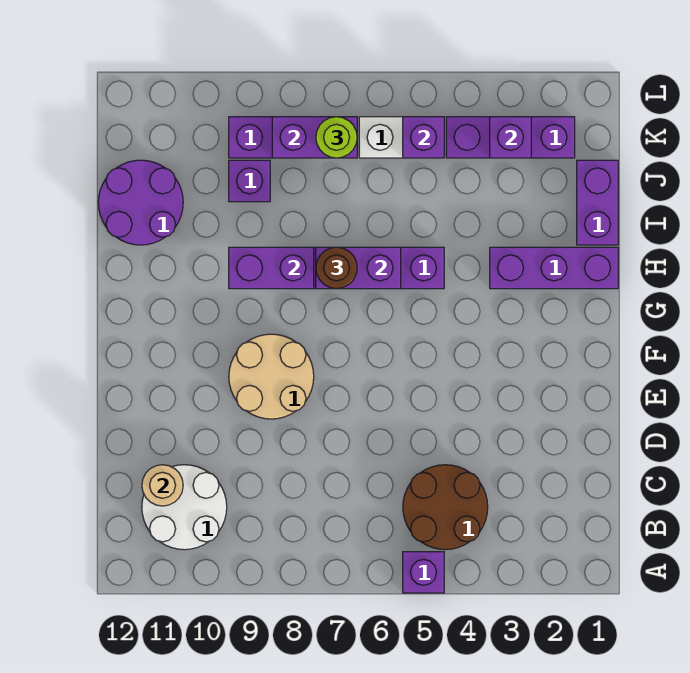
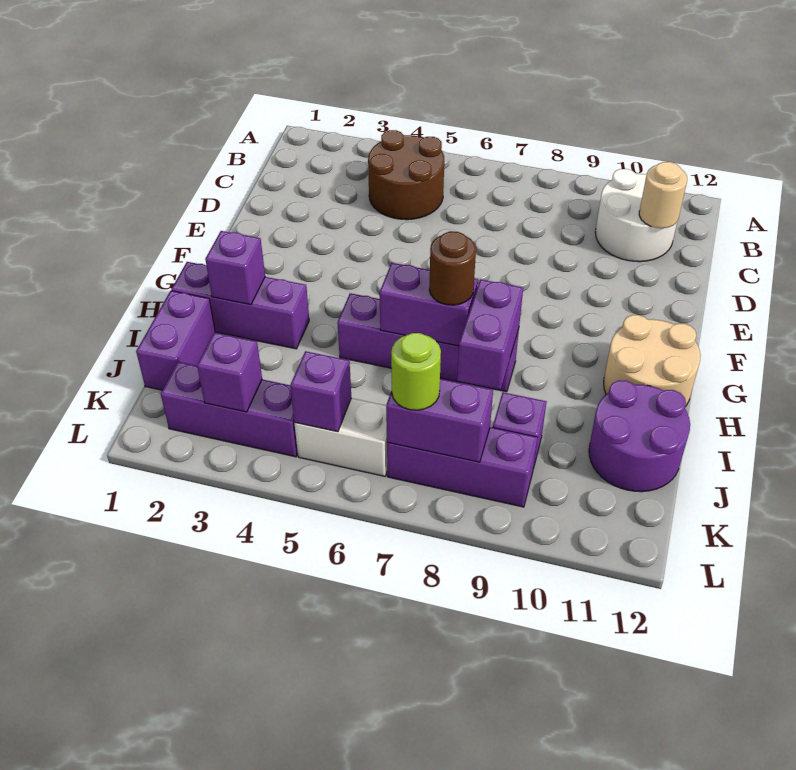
purple 1x1 brick [403,552,444,593] -> purple 1x1 brick moved to [205,231,265,305]
tan 2x2 round brick [229,334,314,419] -> tan 2x2 round brick moved to [604,315,701,406]
purple 1x2 brick [229,247,314,289] -> purple 1x2 brick turned to [457,279,523,390]

